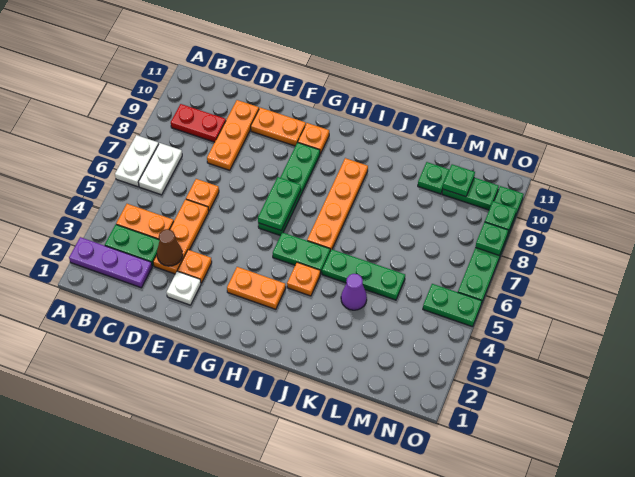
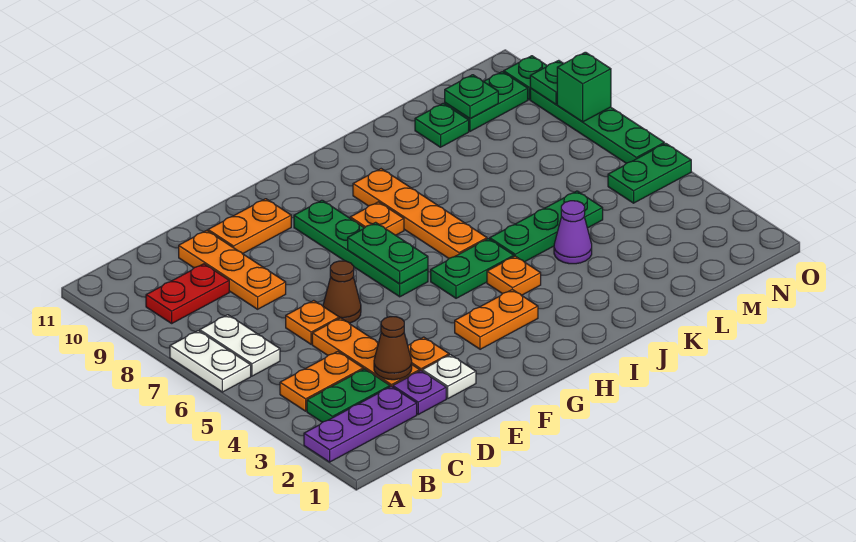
none -> purple 1x1 plate [393,371,446,414]
none -> brown 1x1 cone [323,261,361,323]
orange 1x1 plate [298,123,329,154] -> orange 1x1 plate moved to [350,202,404,235]
green 1x1 plate [475,222,508,256] -> green 1x1 brick [557,52,611,122]

